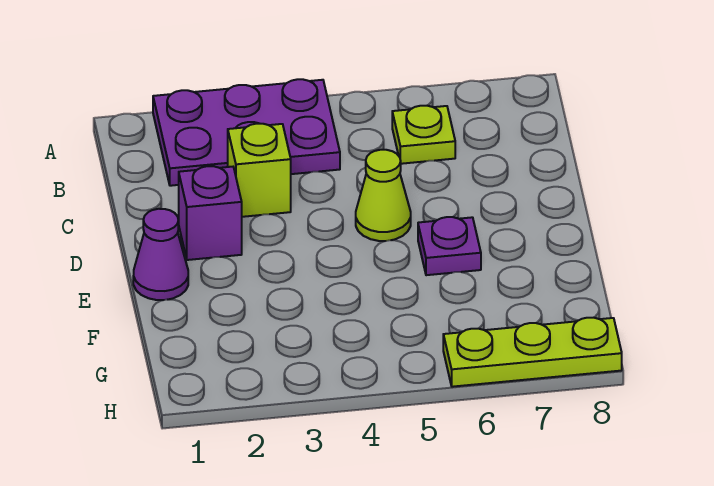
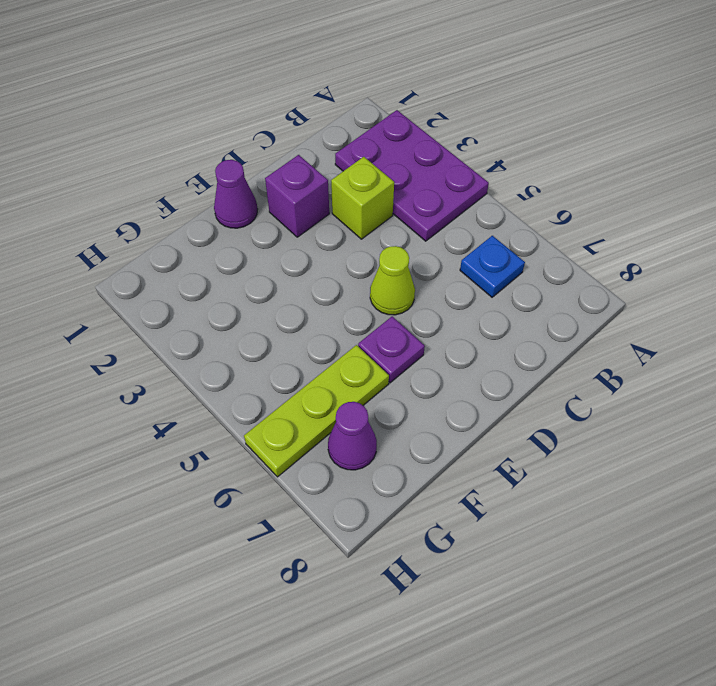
lime 1x1 plate [392,106,455,164] -> blue 1x1 plate [460,236,525,297]
none -> purple 1x1 cone [328,402,377,470]
lime 1x3 plate [443,318,622,387] -> lime 1x3 plate turned to [244,345,389,477]

